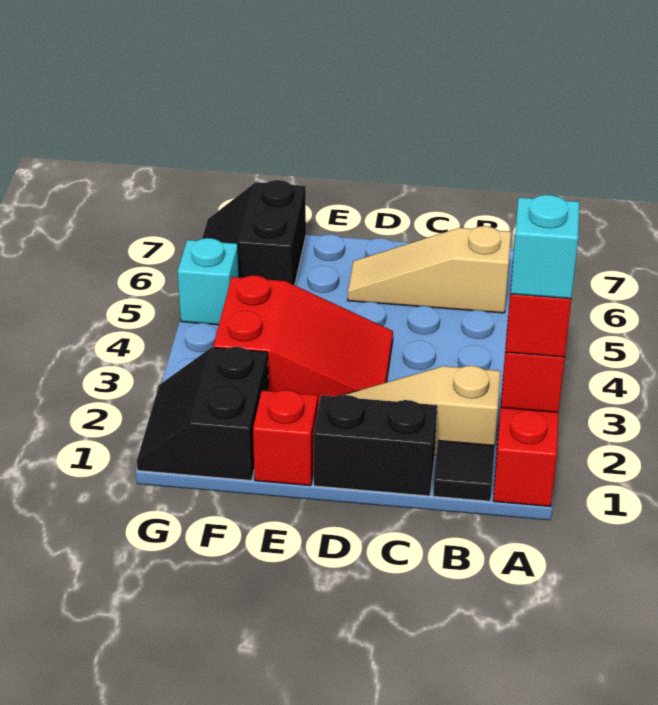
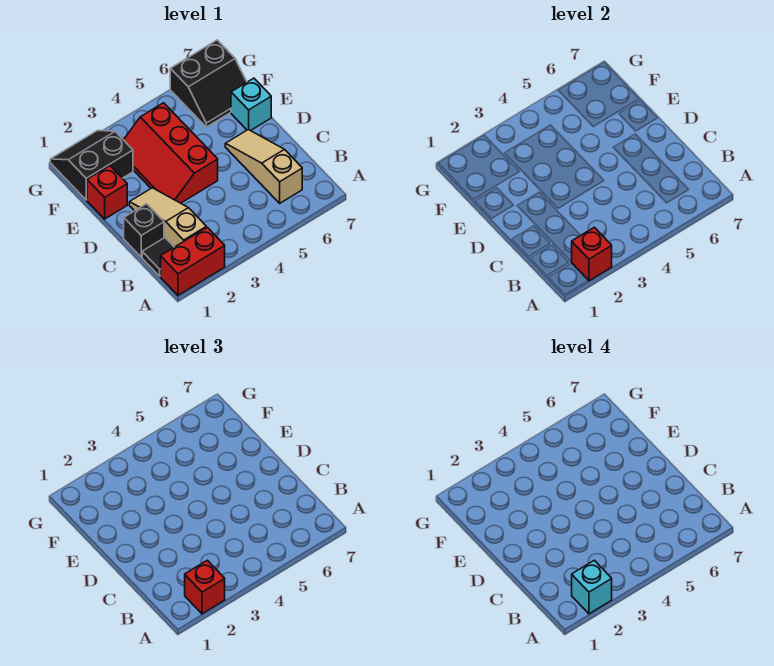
black 1x2 brick [313,395,437,496] -> black 1x1 brick [124,204,164,257]
red 2x3 slope [213,275,393,406] -> red 2x3 slope turned to [124,103,218,203]
black 2x2 slope [202,180,306,285] -> black 2x2 slope turned to [170,40,247,127]
cyan 1x1 brick [178,238,239,325] -> cyan 1x1 brick moved to [231,78,271,131]

